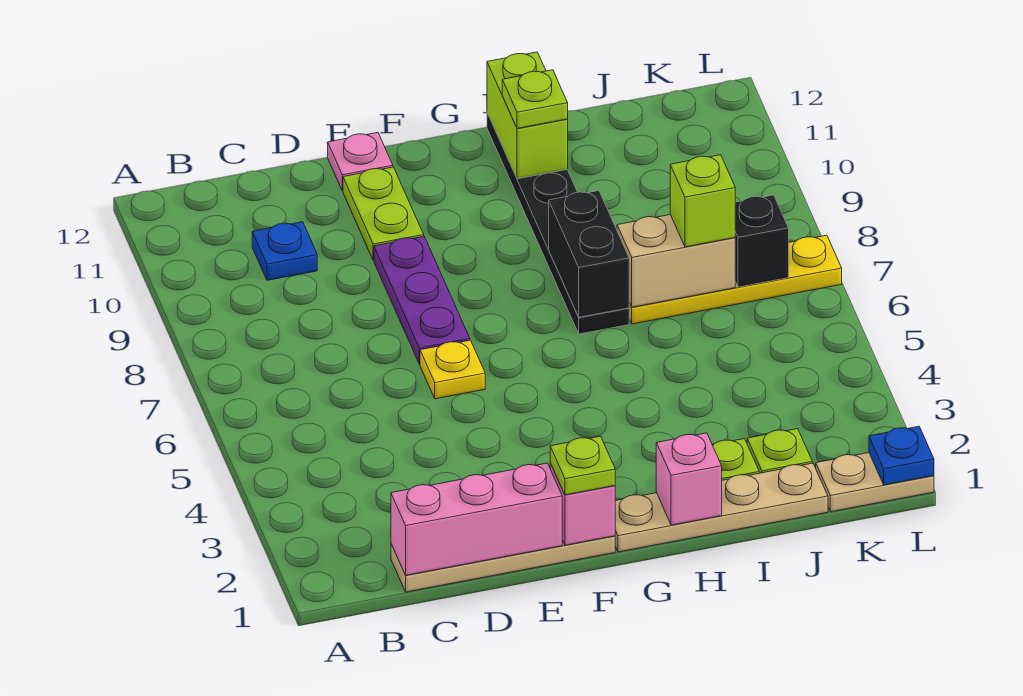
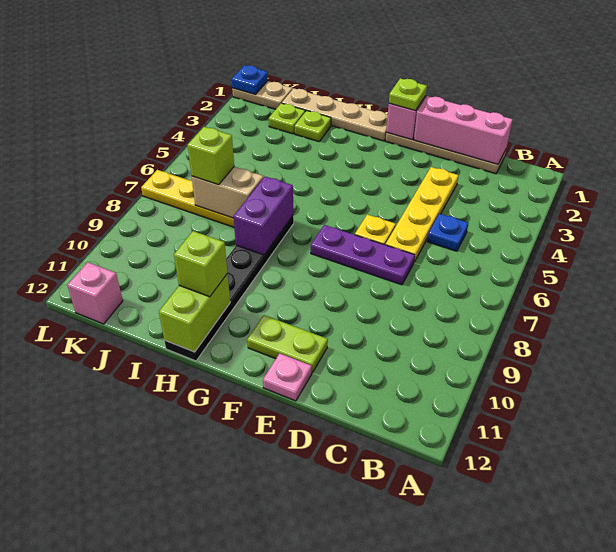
blue 1x1 plate [252,222,317,280] -> blue 1x1 plate moved to [427,214,468,251]
none -> yellow 1x4 plate [385,167,459,262]
purple 1x3 plate [374,236,470,364] -> purple 1x3 plate turned to [311,225,415,285]
lime 1x2 plate [343,167,424,260] -> lime 1x2 plate turned to [247,315,328,373]
pink 1x1 brick [656,433,722,525] -> pink 1x1 brick moved to [67,262,123,324]
black 1x2 brick [549,191,629,317] -> purple 1x2 brick [233,176,293,255]
lime 1x1 plate [502,70,568,129] -> lime 1x1 brick [174,231,228,297]
black 1x1 brick [735,195,789,287] -> none

